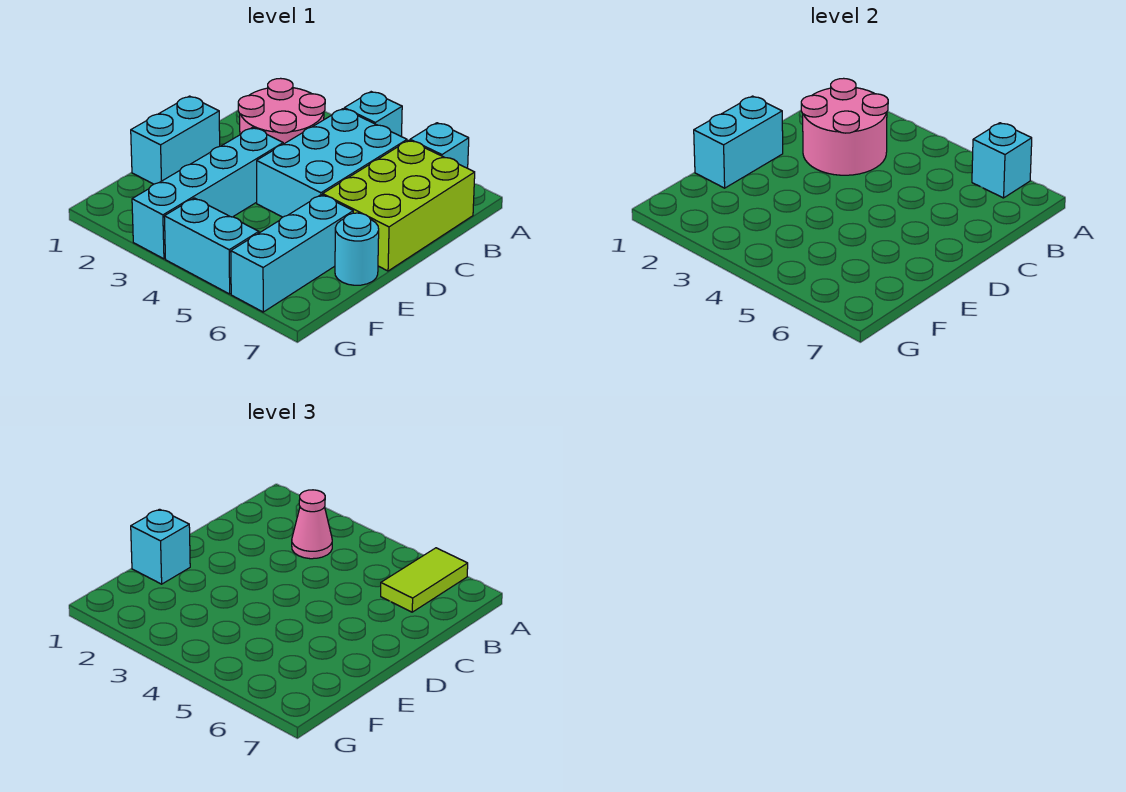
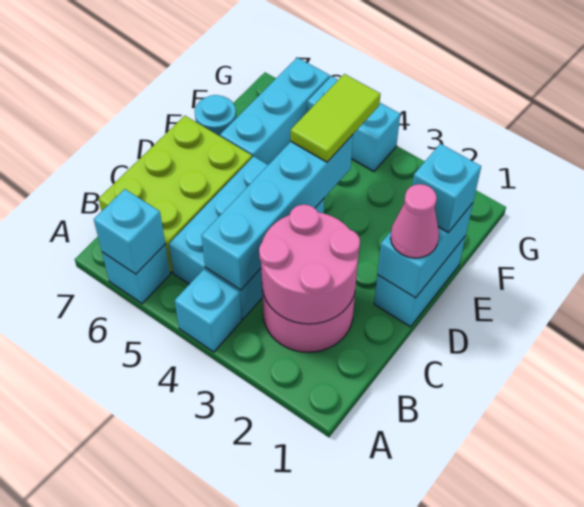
lime 1x2 tile [381,548,468,612] -> lime 1x2 tile moved to [291,74,380,162]
pink 1x1 cone [292,490,332,559] -> pink 1x1 cone moved to [391,184,439,258]
cyan 1x4 brick [132,128,283,259] -> cyan 1x4 brick moved to [201,135,353,290]

